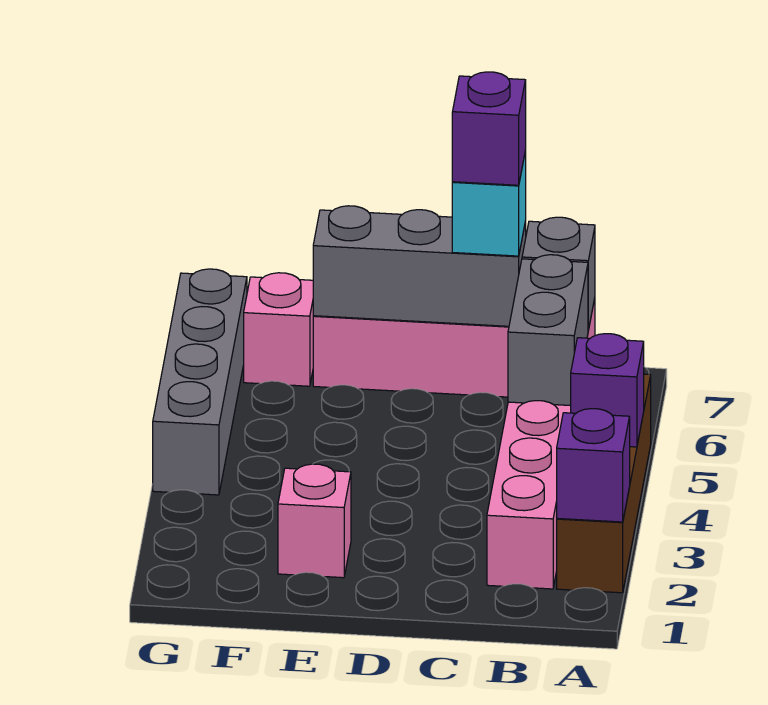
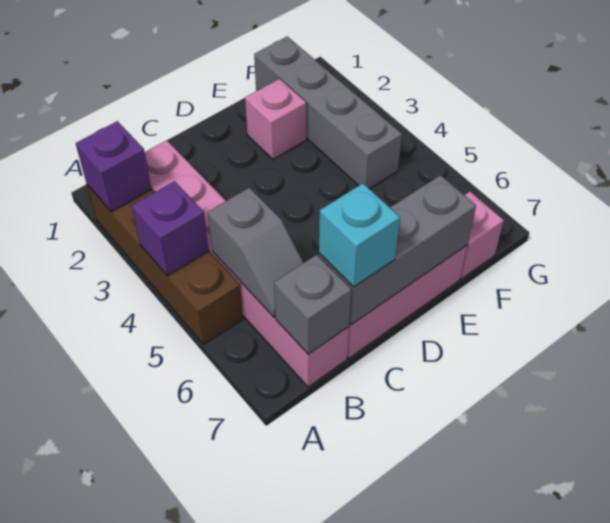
grey 1x2 brick [508,255,588,406] -> grey 1x2 slope [208,188,303,317]
purple 1x1 brick [452,72,526,185] -> none
grey 1x4 brick [153,269,247,495] -> grey 1x4 brick moved to [254,37,402,189]

